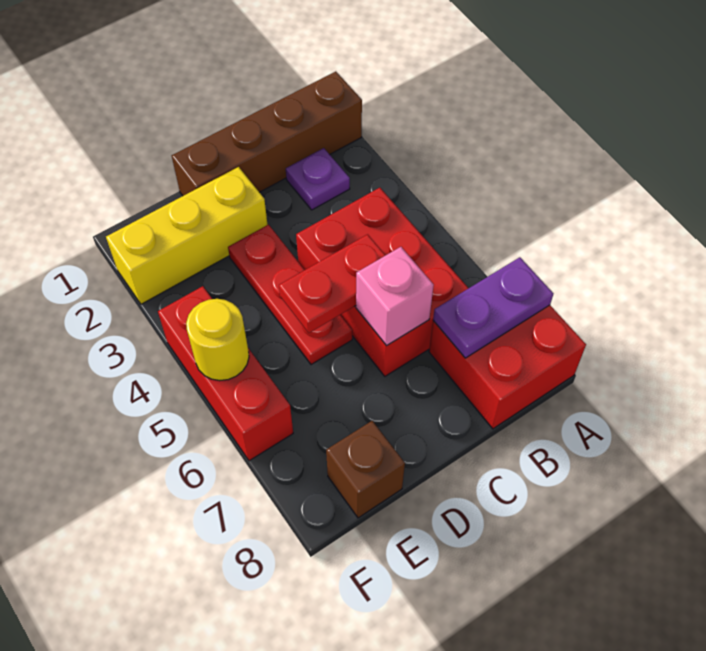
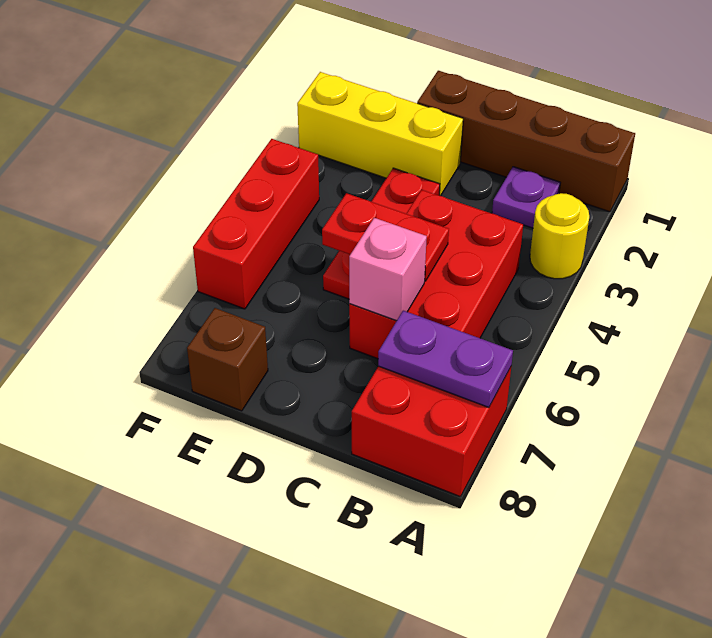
yellow 1x1 round brick [186,299,249,381] -> yellow 1x1 round brick moved to [530,193,589,279]

